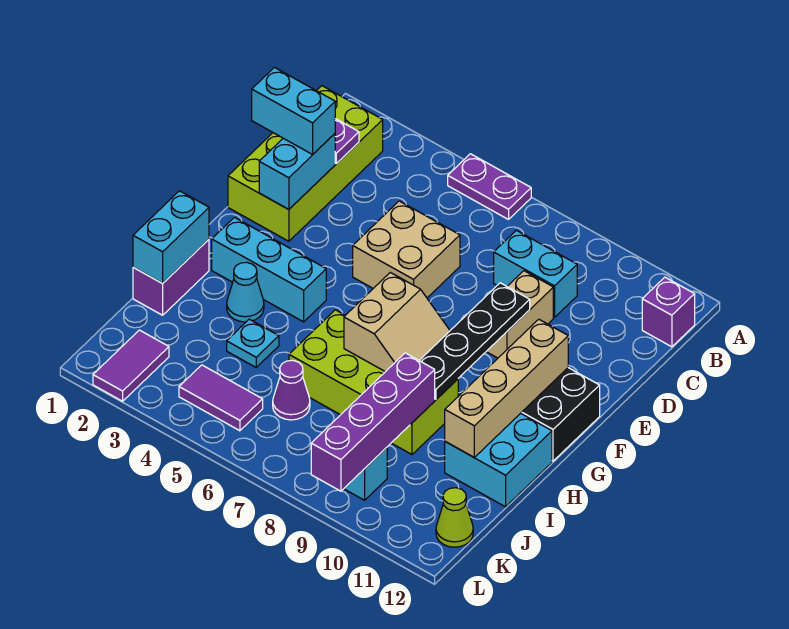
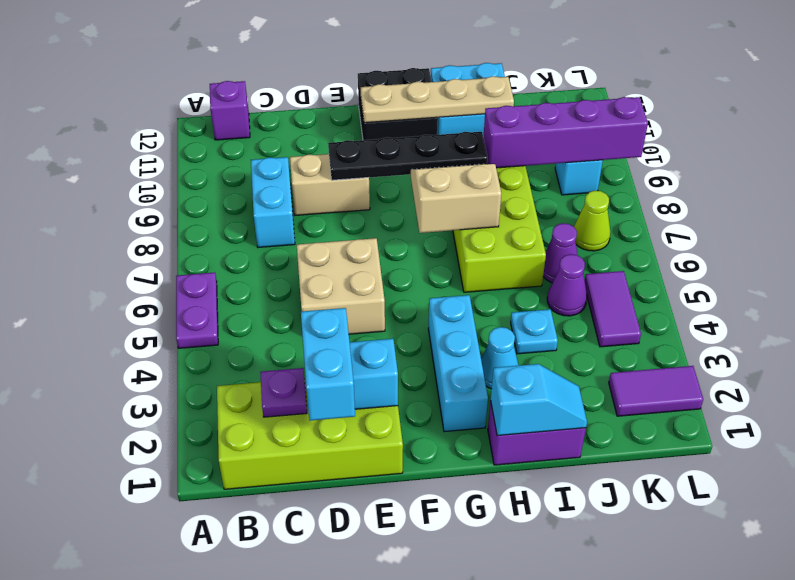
tan 1x4 brick [445,319,568,457] -> tan 1x4 plate [361,76,514,123]
cyan 1x2 brick [133,191,209,283] -> cyan 1x2 slope [491,364,587,436]
none -> purple 1x1 cone [547,254,587,316]
lime 1x1 cone [436,488,473,547] -> lime 1x1 cone moved to [574,191,611,251]

